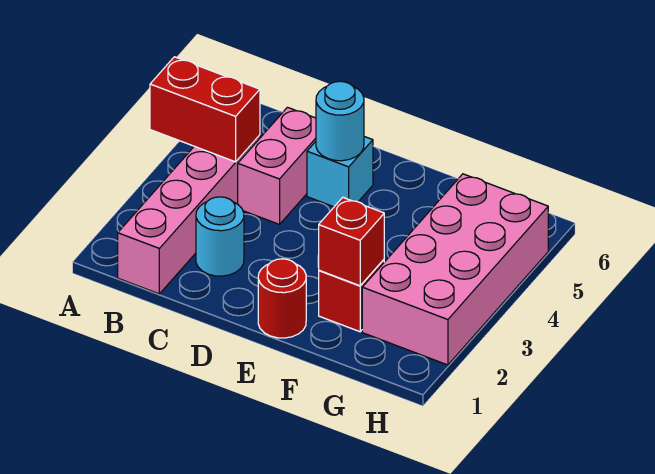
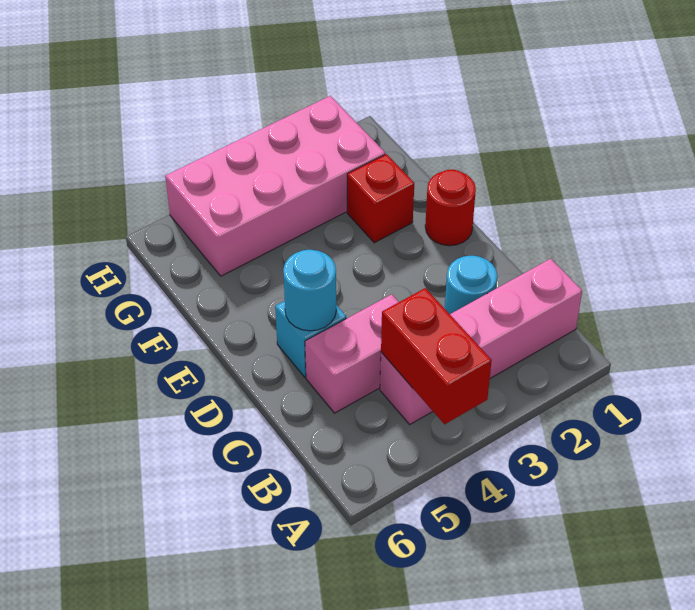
red 1x1 brick [319,198,384,286] -> none

